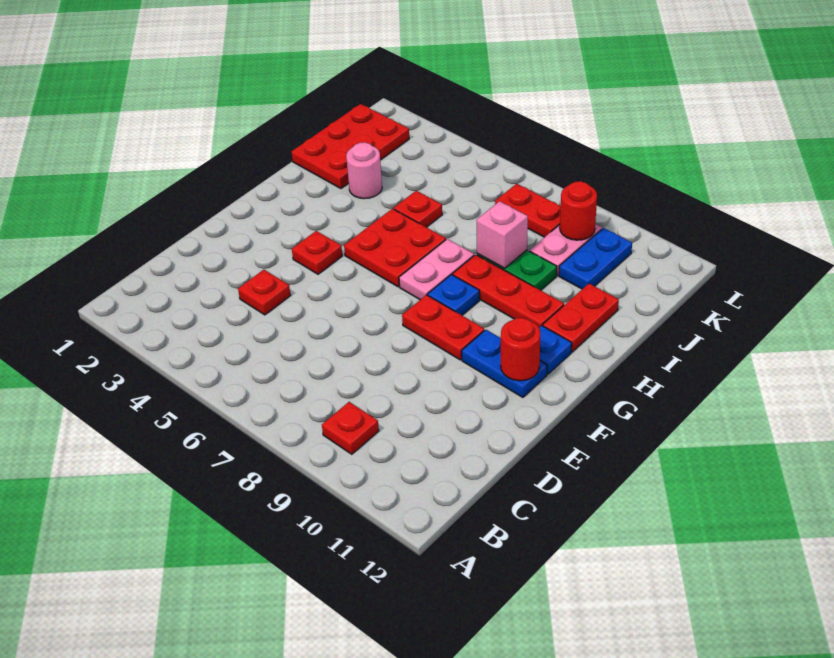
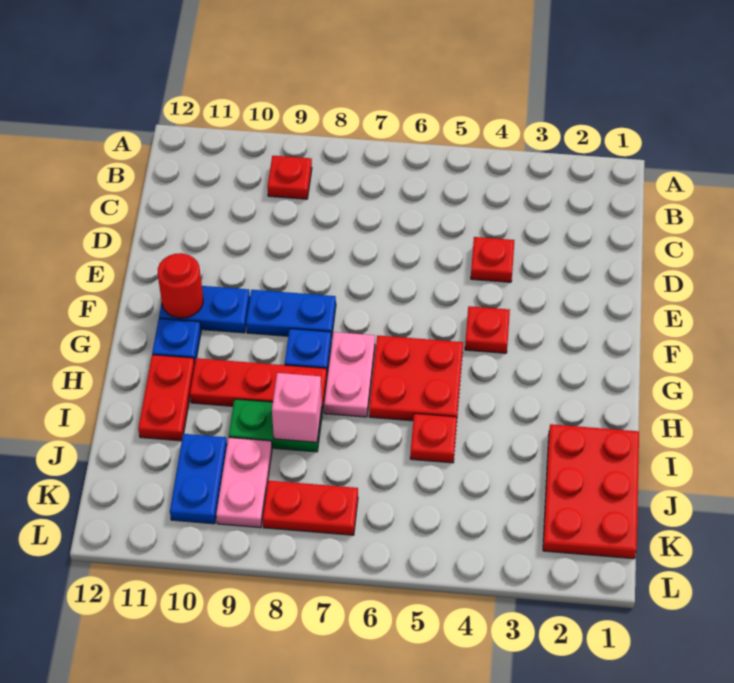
red 1x2 plate [402,295,485,360] -> blue 1x2 plate [246,290,336,339]
pink 1x1 round brick [346,142,382,199] -> none
red 1x1 round brick [560,181,597,240] -> none

